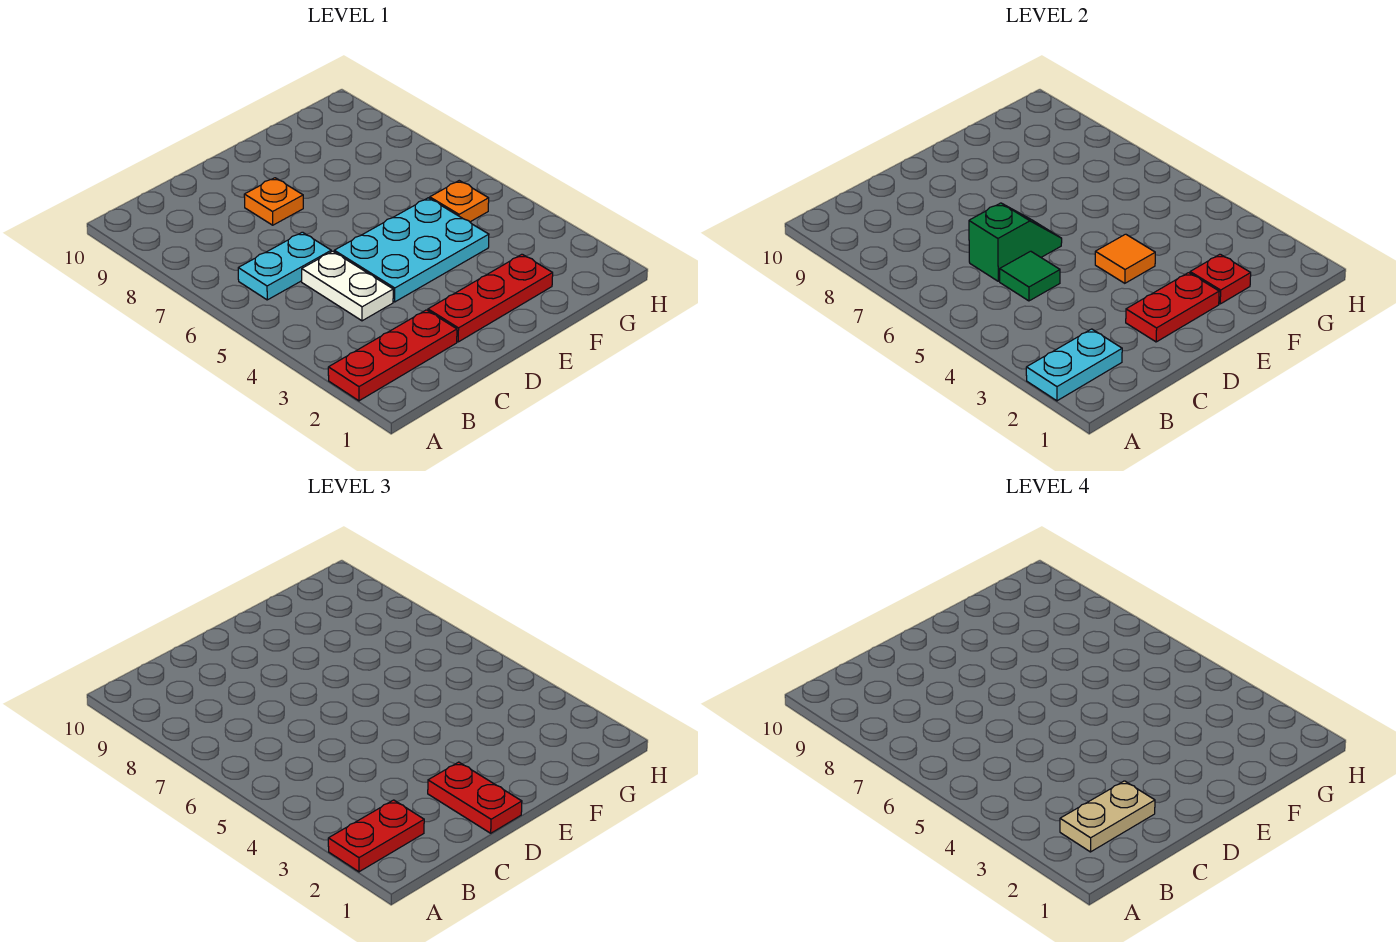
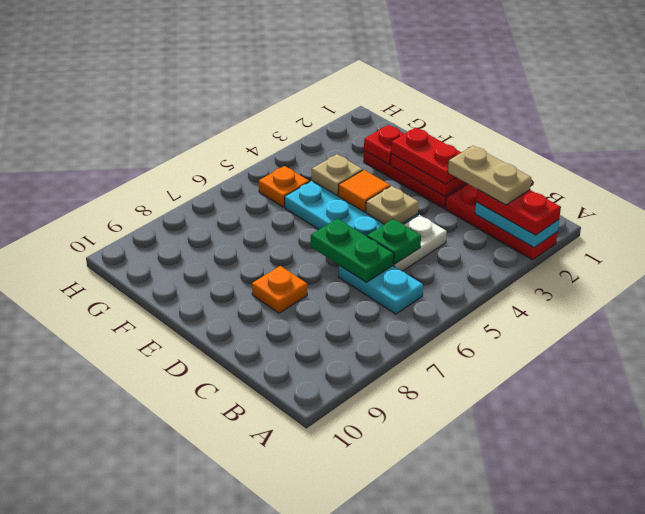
green 1x1 tile [1000,251,1060,301] -> green 1x1 plate [367,219,421,264]
green 1x2 slope [969,203,1062,281] -> green 1x2 plate [311,219,394,282]
red 1x2 plate [428,762,522,833] -> red 1x2 plate turned to [391,128,462,184]
none -> tan 1x1 plate [366,186,418,224]
none -> tan 1x1 plate [312,154,363,195]

